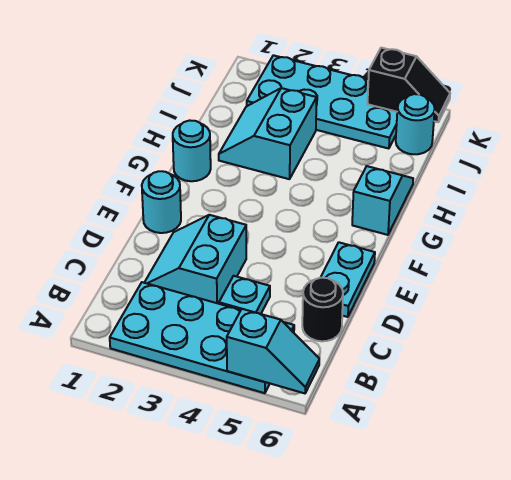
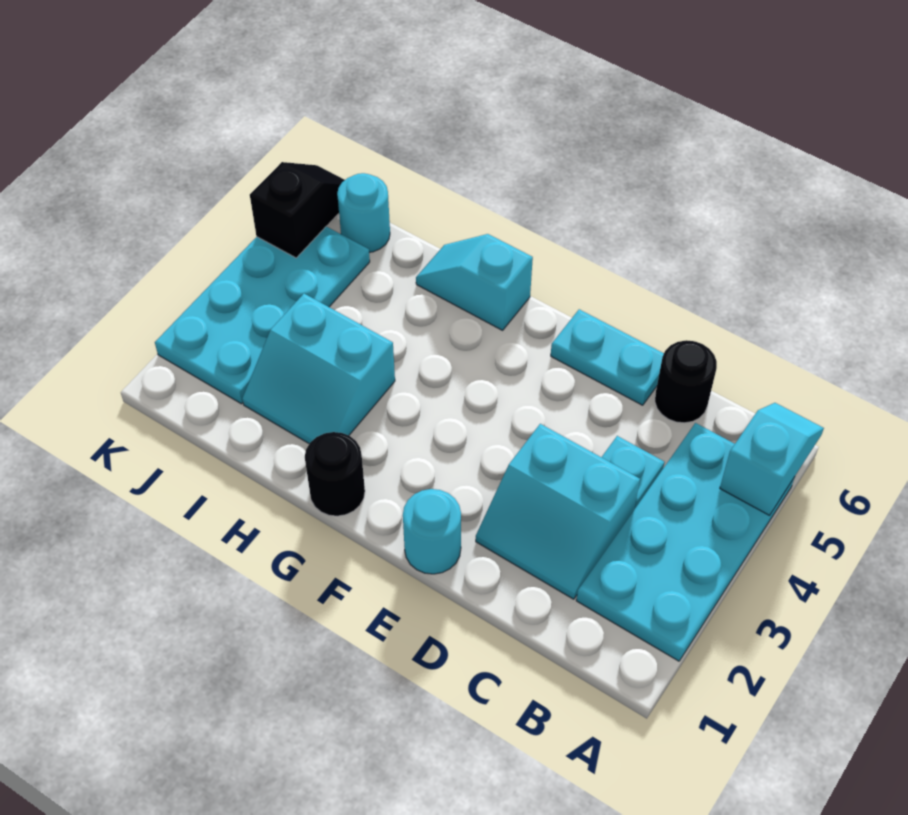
cyan 1x1 round brick [173,120,211,181] -> black 1x1 round brick [305,432,365,516]

